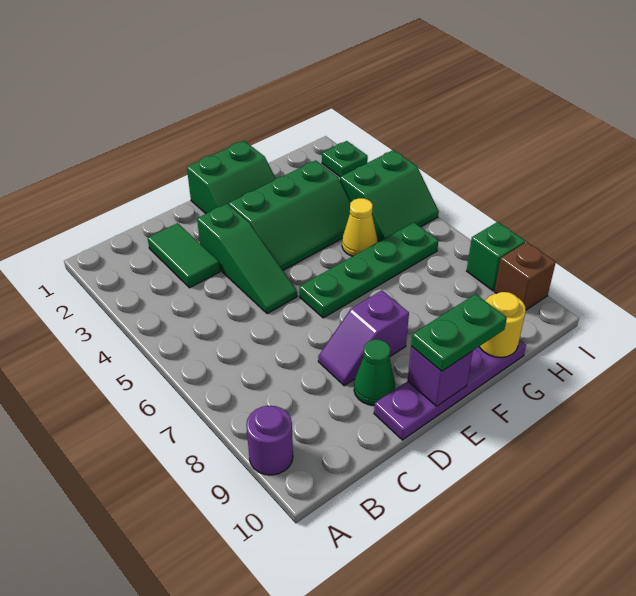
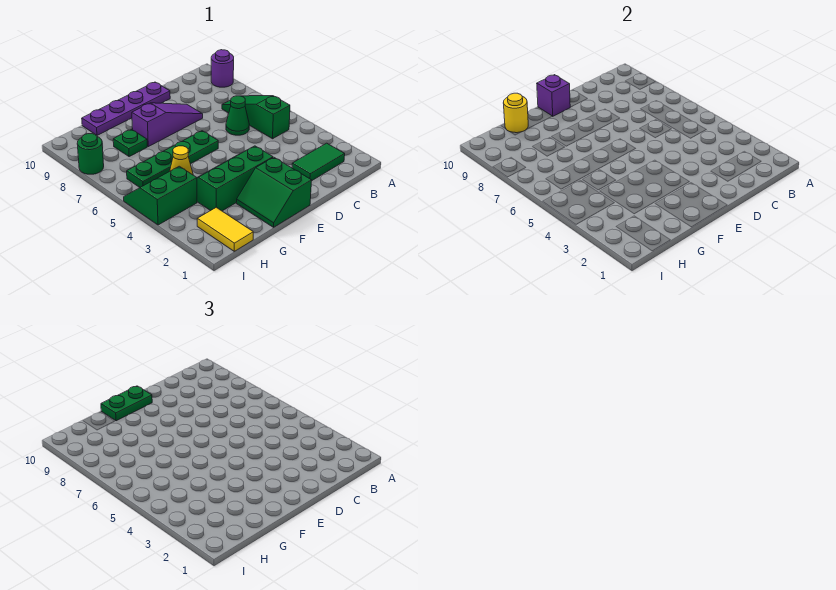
green 1x2 tile [148,223,220,288] -> green 1x2 tile turned to [292,143,345,180]
green 1x3 slope [197,204,297,314] -> green 1x3 slope moved to [222,96,290,139]
purple 1x2 slope [318,291,409,386] -> purple 1x3 slope [132,103,203,147]
green 1x1 cone [354,339,395,405] -> green 1x1 cone moved to [226,96,249,135]
green 2x2 slope [187,141,276,214] -> green 2x2 slope turned to [237,157,312,227]
none -> yellow 1x2 tile [197,207,253,251]
green 1x1 plate [322,141,368,177] -> green 1x1 plate moved to [113,129,147,157]
green 1x1 brick [467,222,525,291] -> green 1x1 round brick [77,134,104,174]
brown 1x1 brick [494,242,556,310] -> none

